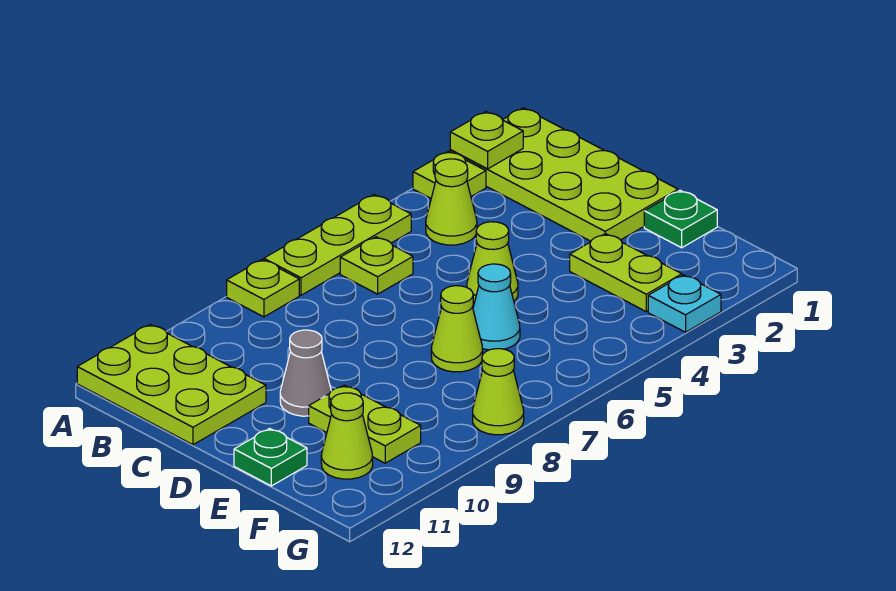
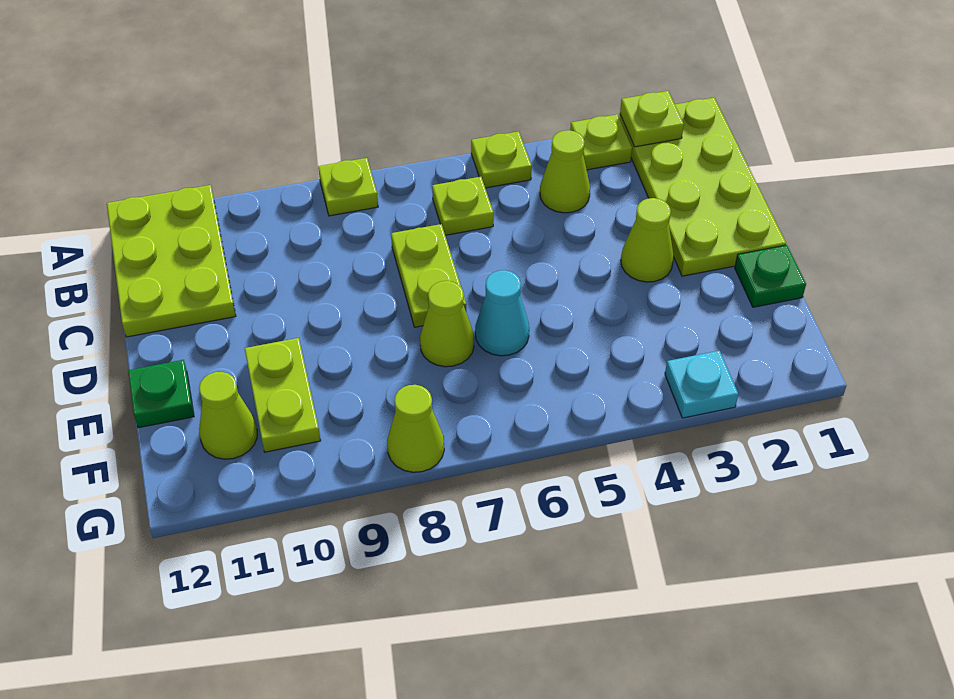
lime 1x3 plate [264,195,411,295] -> lime 1x1 plate [471,131,532,188]
lime 1x1 cone [467,222,518,303] -> lime 1x1 cone moved to [621,198,674,282]
grey 1x1 cone [280,330,331,416] -> none
lime 1x2 plate [570,234,682,312] -> lime 1x2 plate moved to [391,224,466,327]

